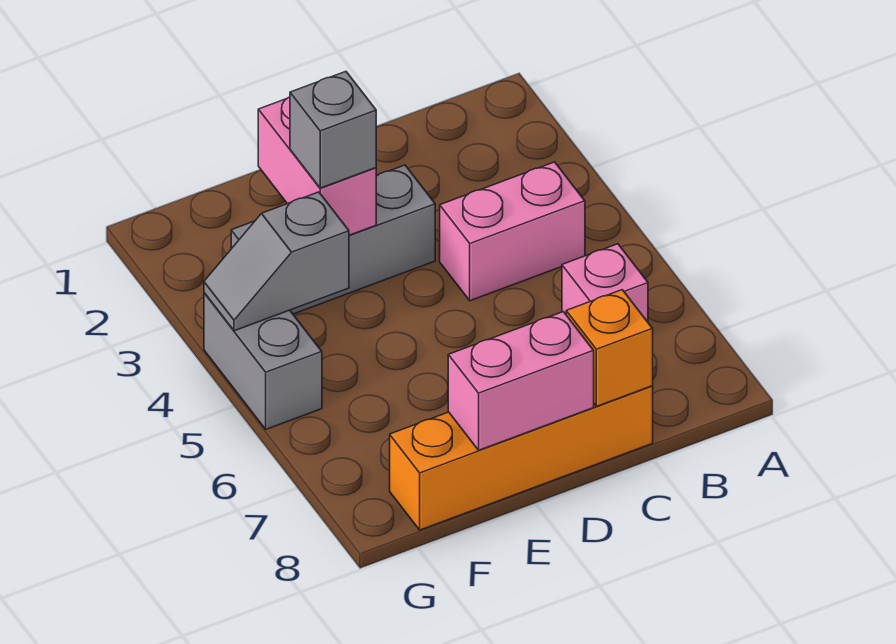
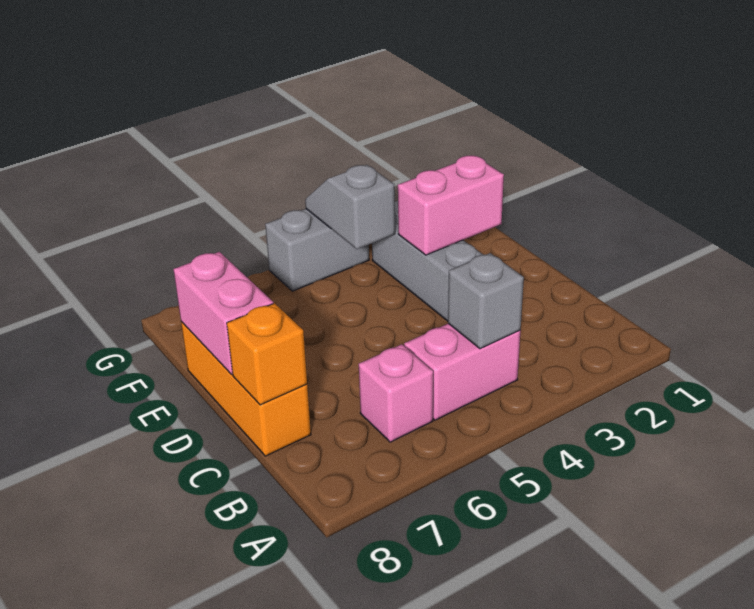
pink 1x2 brick [440,162,585,301] -> pink 1x2 brick turned to [404,323,520,420]
orange 1x4 brick [390,386,653,530] -> orange 1x3 brick [181,322,311,456]
grey 1x1 brick [290,72,376,188] -> grey 1x1 brick moved to [448,253,524,349]

